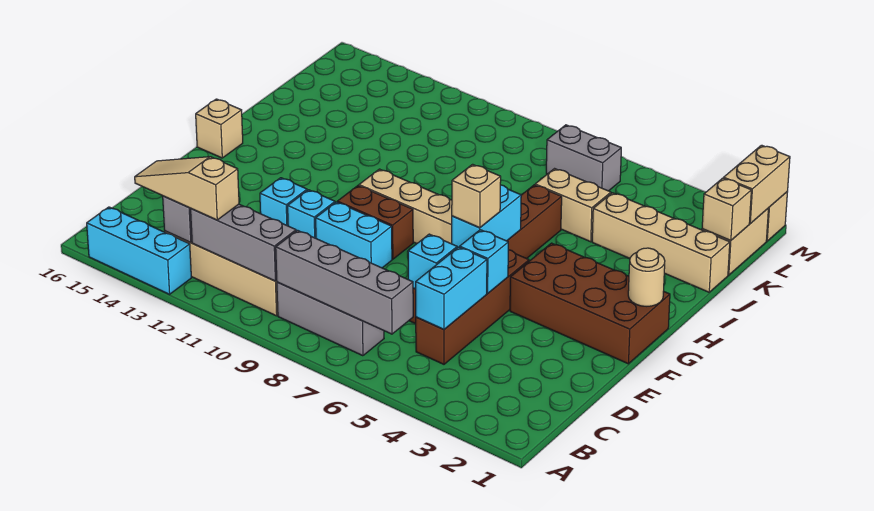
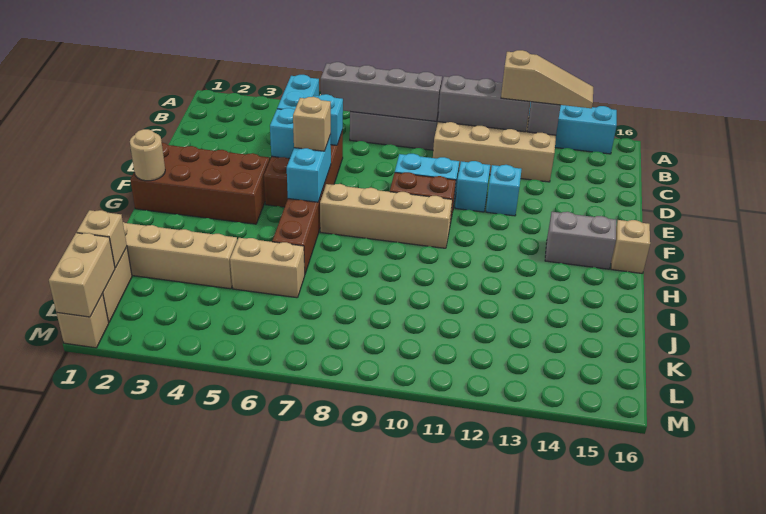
grey 1x2 brick [546,125,621,191] -> grey 1x2 brick moved to [545,212,616,269]

